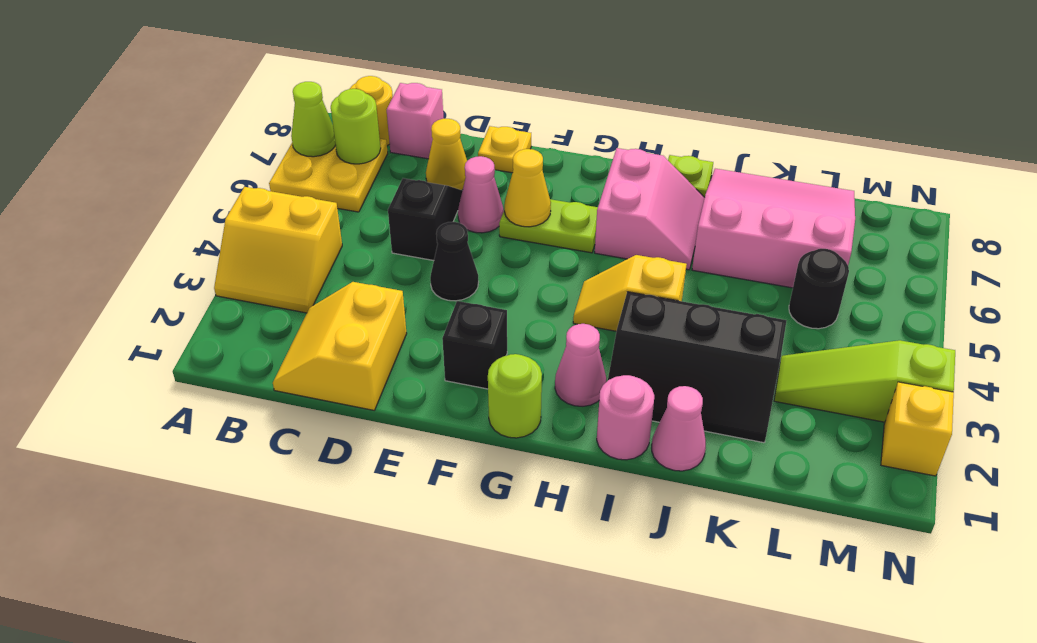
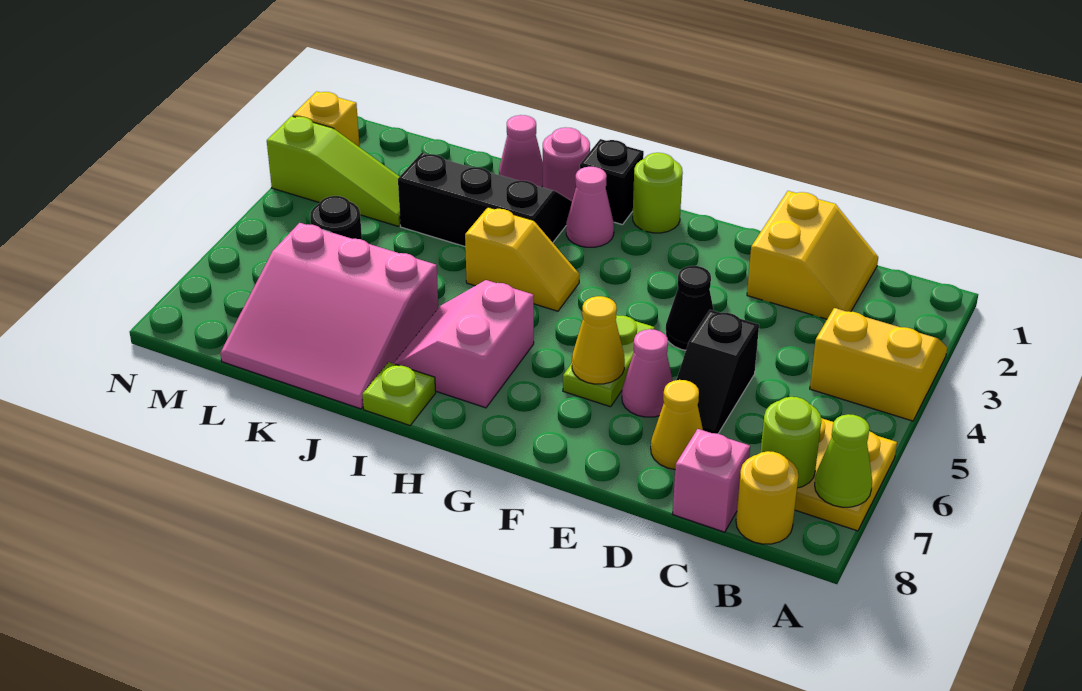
yellow 1x1 plate [478,126,531,173] -> none
black 1x1 brick [442,301,507,389] -> black 1x1 brick moved to [580,139,644,225]
lime 1x2 plate [499,199,598,253] -> lime 1x2 plate turned to [563,315,655,407]

